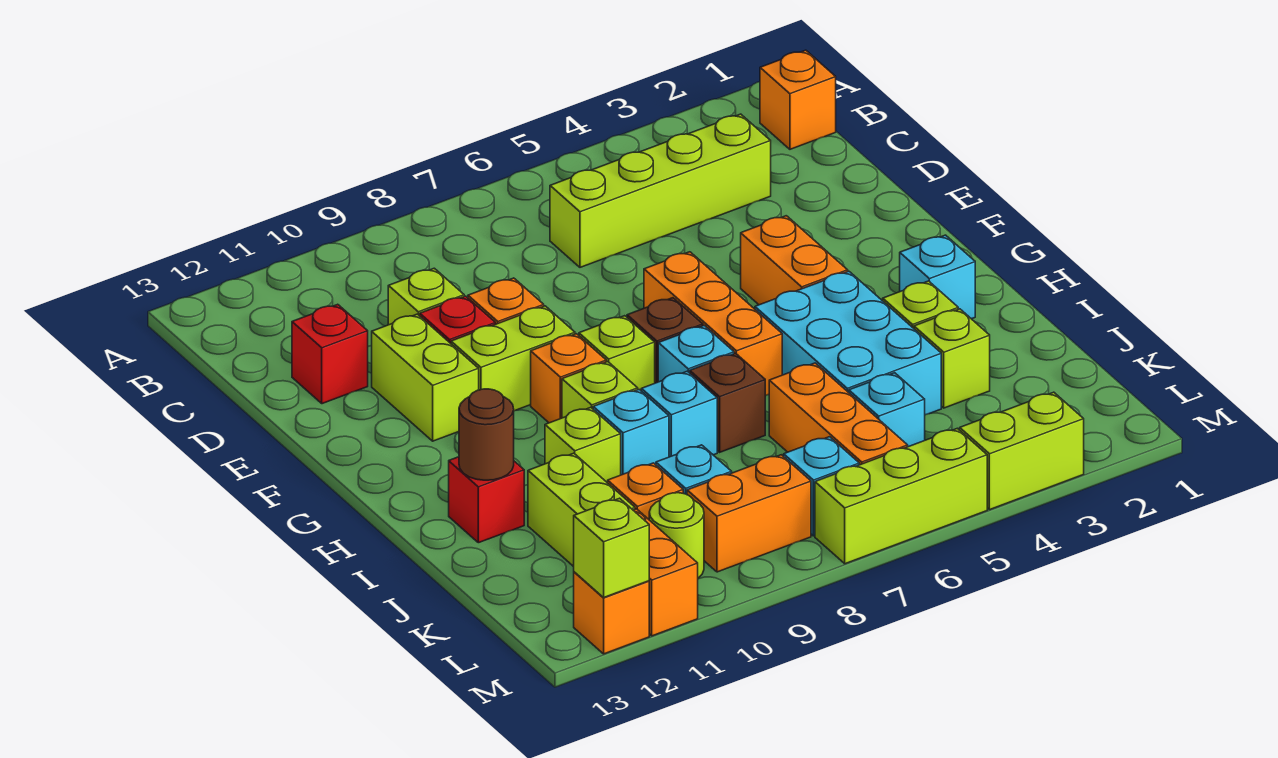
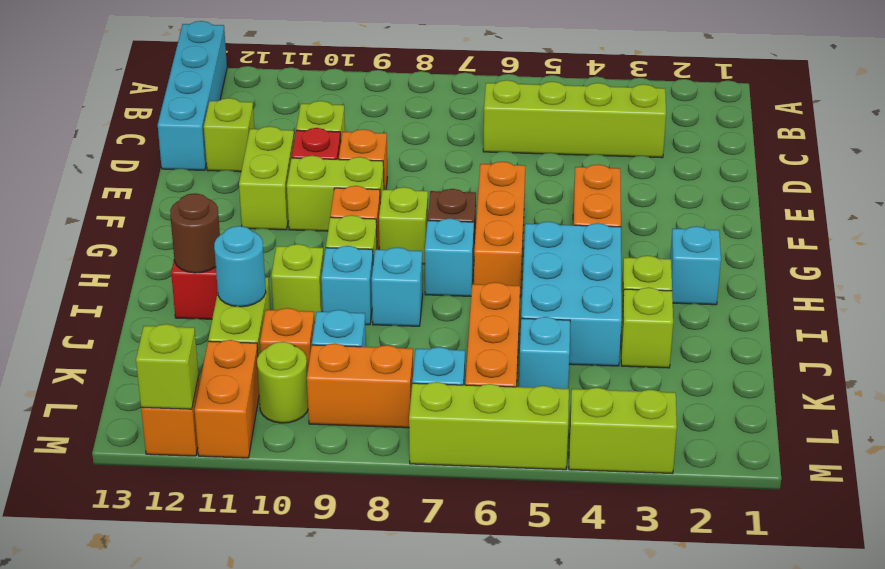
none -> cyan 1x4 brick [158,21,227,170]
orange 1x1 brick [760,50,836,149] -> none
red 1x1 brick [292,304,368,404] -> lime 1x1 brick [204,98,254,172]
brown 1x1 brick [690,353,765,452] -> none
none -> cyan 1x1 round brick [214,226,266,307]

